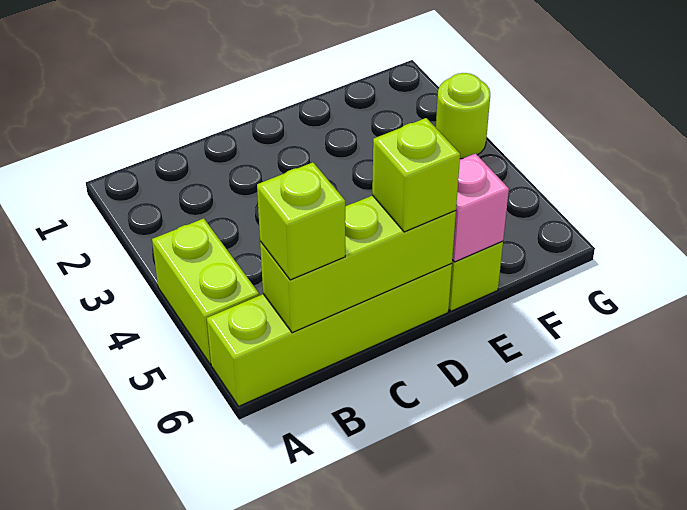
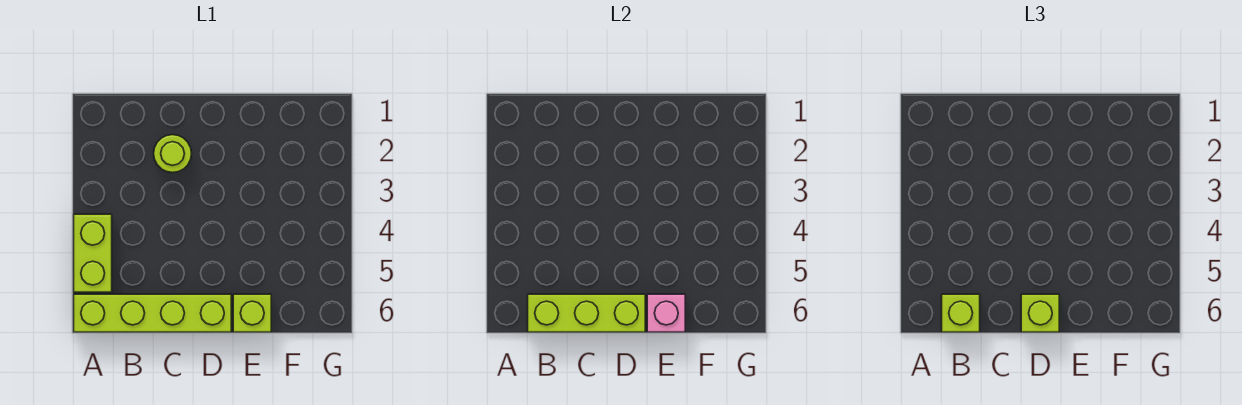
lime 1x1 round brick [436,73,490,159] -> lime 1x1 round brick moved to [154,135,192,173]

